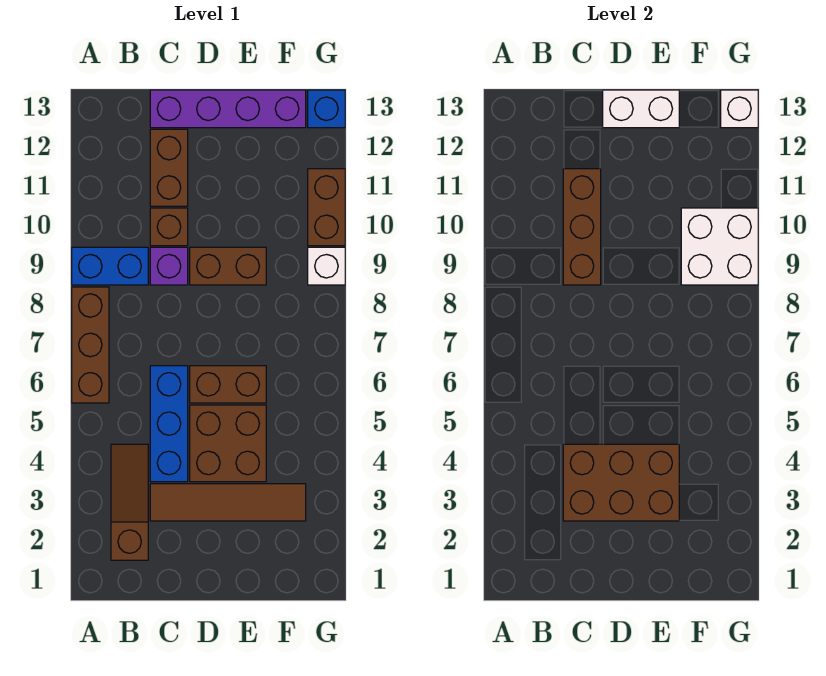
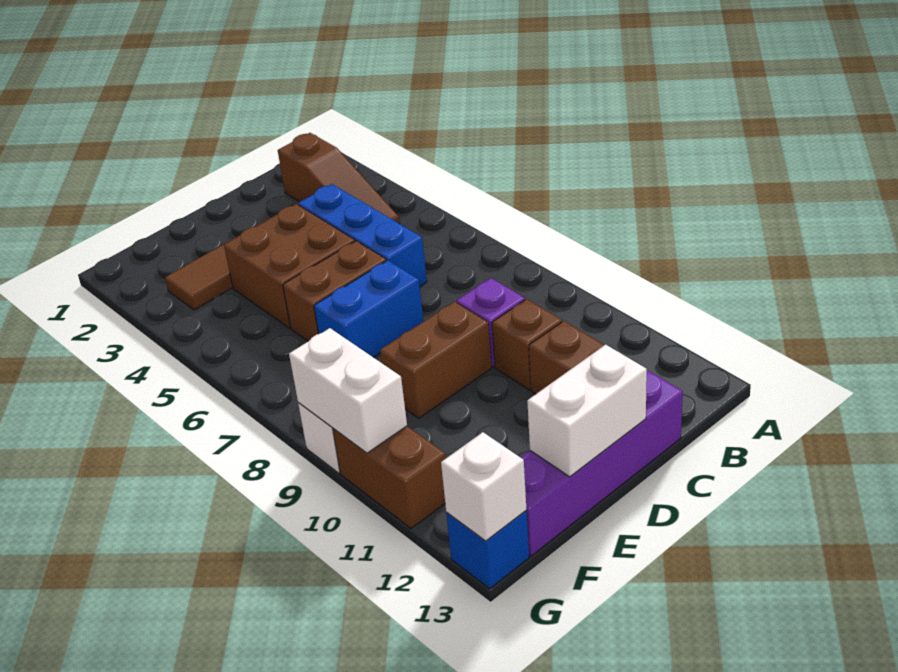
brown 1x3 brick [72,287,109,403] -> none
blue 1x2 brick [72,247,148,285] -> blue 1x2 brick moved to [314,260,423,357]
brown 2x3 brick [563,444,679,521] -> none
brown 1x3 brick [563,169,601,285] -> none
white 2x2 brick [681,208,758,285] -> white 1x2 brick [289,328,407,453]

